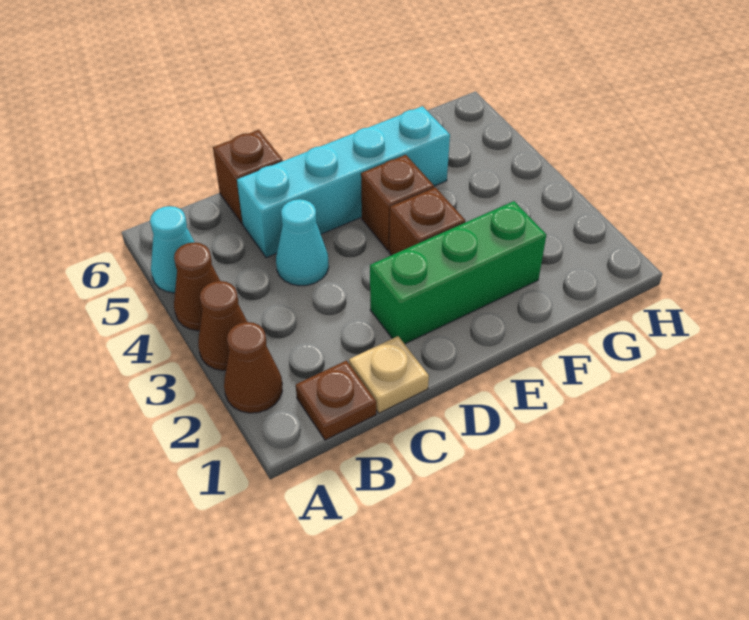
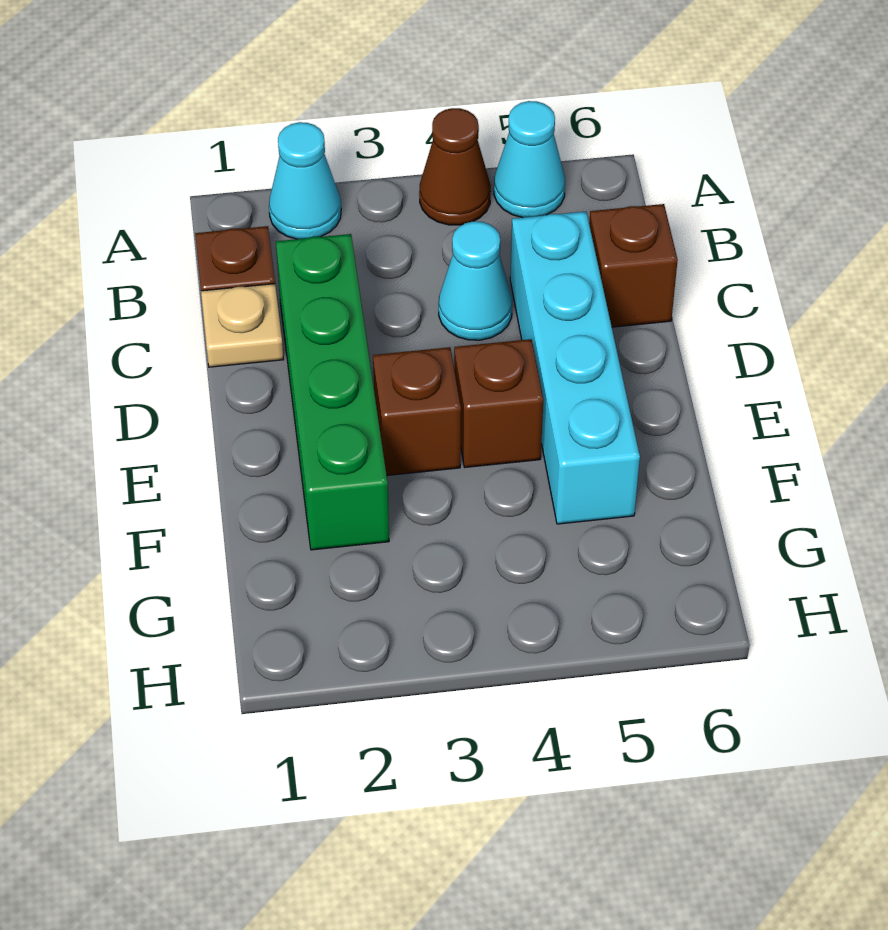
brown 1x1 cone [224,322,282,413] -> cyan 1x1 cone [269,122,341,239]
brown 1x1 cone [198,281,247,371] -> none
green 1x3 brick [370,201,546,344] -> green 1x4 brick [276,234,389,550]

